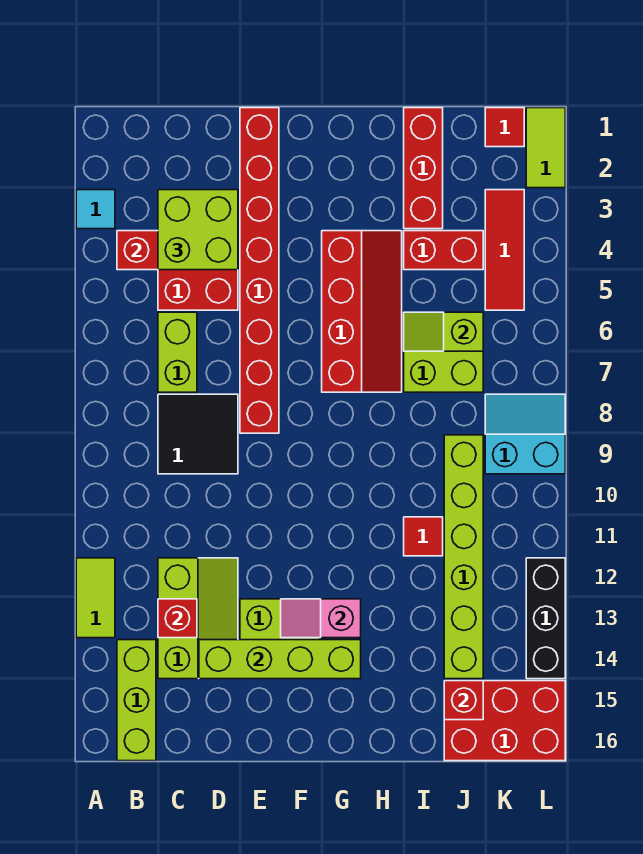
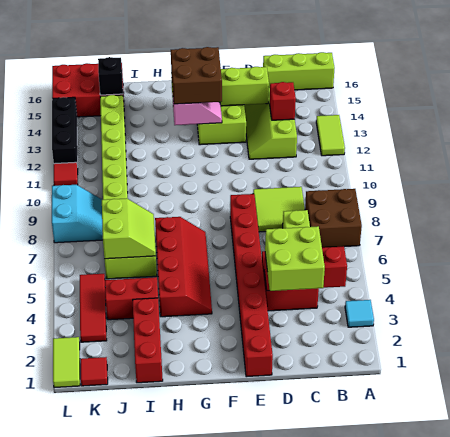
none -> brown 2x2 brick [305,189,362,248]
lime 1x3 brick [117,640,156,761] -> lime 1x3 brick turned to [263,52,335,90]
black 2x2 tile [158,394,238,474] -> lime 2x2 tile [253,187,305,232]
none -> brown 2x2 brick [171,47,222,104]
red 2x4 slope [322,231,402,392] -> red 2x4 slope turned to [155,217,212,317]
lime 1x2 slope [404,312,483,351] -> lime 2x2 slope [102,198,156,259]
red 1x1 tile [404,517,443,556] -> red 1x1 tile moved to [54,162,78,186]
red 1x1 brick [444,681,483,720] -> black 1x1 brick [98,57,123,95]
cyan 2x2 slope [485,394,565,474] -> cyan 2x2 slope turned to [52,185,103,243]

